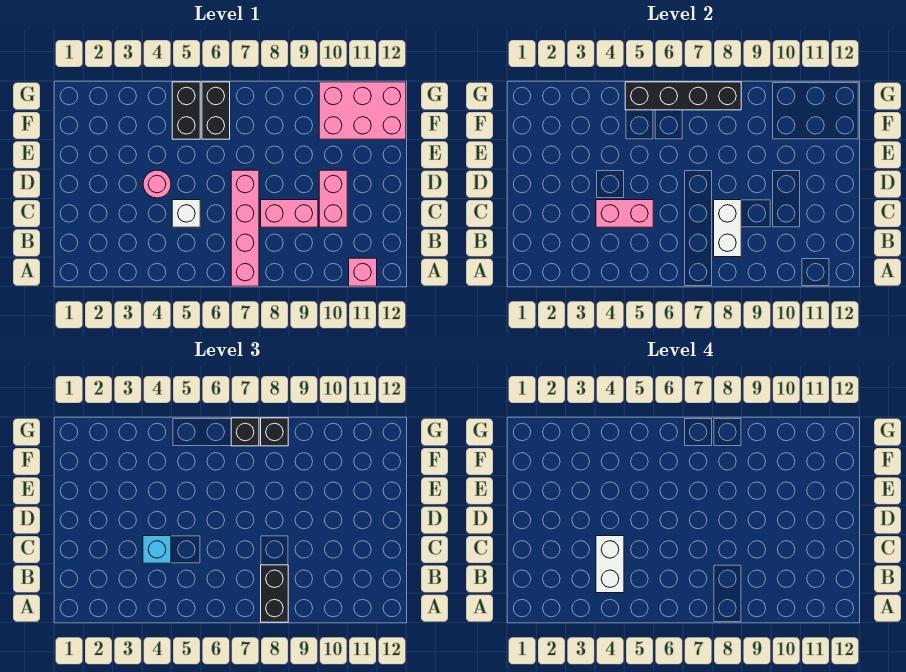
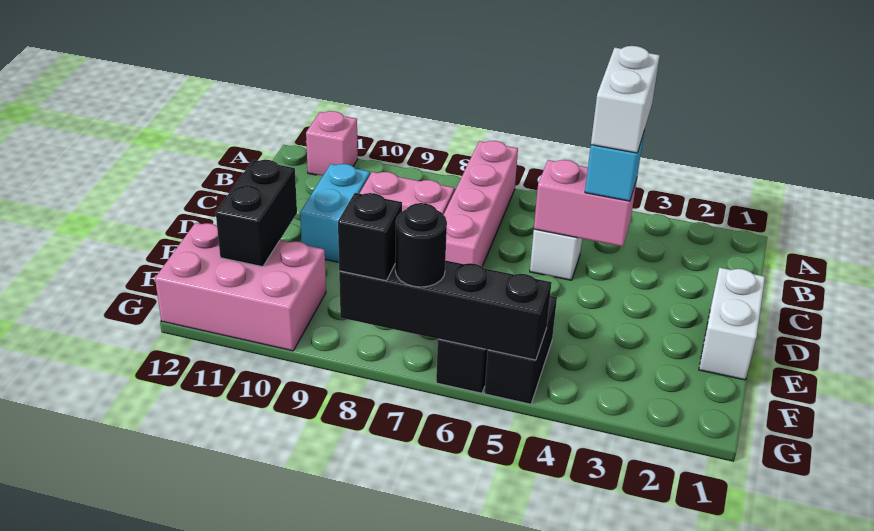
black 1x2 brick [261,565,288,622] -> black 1x2 brick moved to [216,160,297,267]
white 1x2 brick [714,200,741,257] -> white 1x2 brick moved to [699,268,765,380]
pink 1x2 brick [319,170,347,227] -> cyan 1x2 brick [300,164,370,262]
pink 1x1 round brick [143,170,171,198] -> none
black 1x1 brick [231,418,259,446] -> black 1x1 round brick [395,203,447,287]

